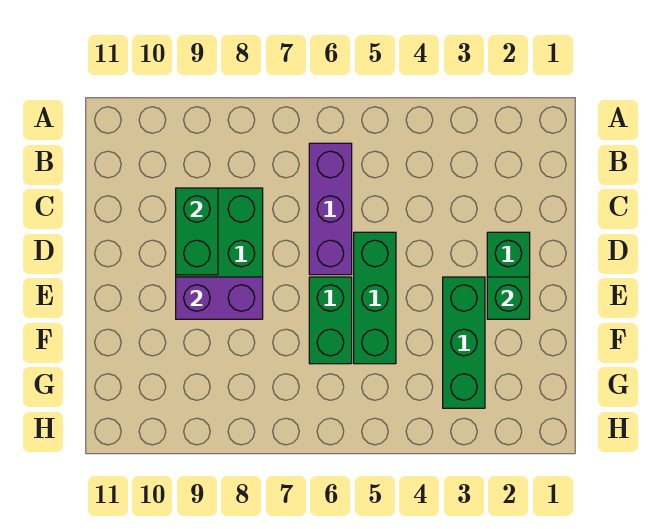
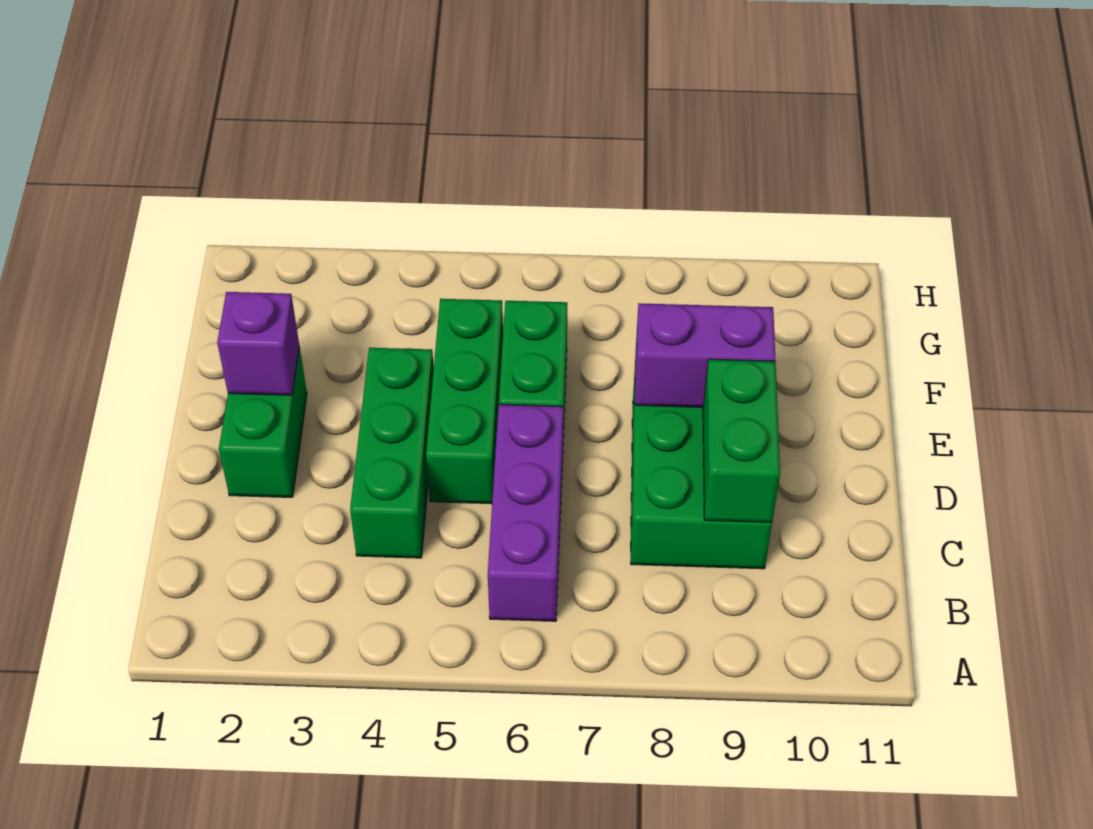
green 1x1 brick [487,277,530,319] -> purple 1x1 brick [217,292,299,395]
green 1x3 brick [443,277,485,408] -> green 1x3 brick moved to [350,348,434,558]

